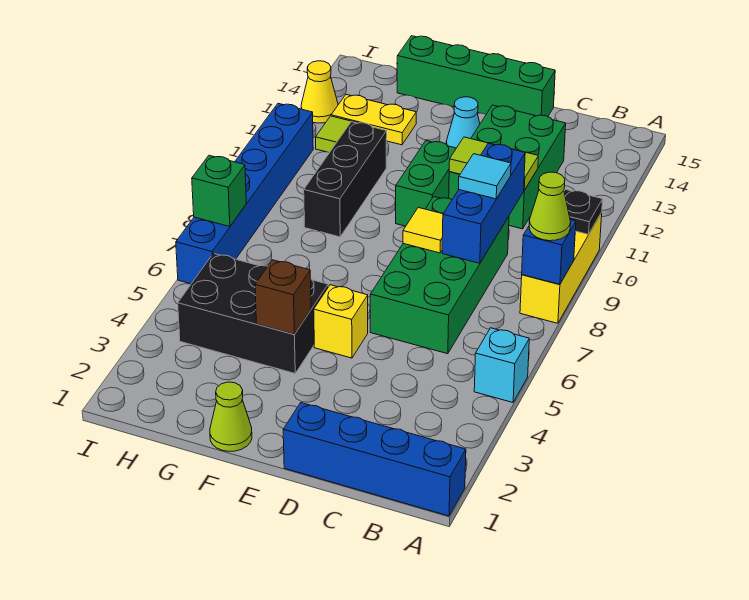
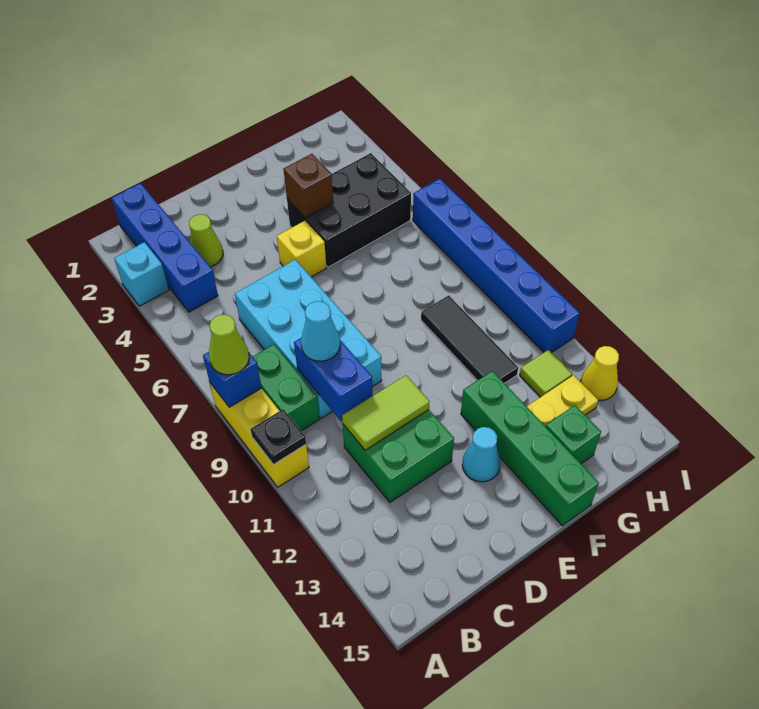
blue 1x4 brick [283,403,466,516] -> blue 1x4 brick turned to [111,183,218,312]
cyan 1x1 brick [474,328,529,402] -> cyan 1x1 brick moved to [114,242,169,306]
green 2x4 brick [370,197,509,354] -> cyan 2x4 brick [235,260,382,418]
blue 1x3 brick [442,143,525,263] -> blue 1x2 brick [294,338,373,422]
cyan 1x1 tile [459,154,511,199] -> cyan 1x1 cone [301,301,340,361]
green 2x3 brick [449,105,566,229] -> green 2x2 brick [343,410,454,502]
yellow 1x1 tile [403,207,443,253] -> none
green 1x4 brick [397,36,555,117] -> green 1x4 brick turned to [461,371,599,526]
green 1x2 brick [396,141,456,226] -> green 1x2 brick moved to [253,344,319,431]
lime 1x1 cone [210,382,252,451] -> lime 1x1 cone moved to [189,214,223,267]
black 1x3 brick [304,122,387,237] -> black 1x3 tile [421,295,518,383]
green 1x1 brick [192,155,246,227] -> green 1x1 brick moved to [546,405,601,464]

